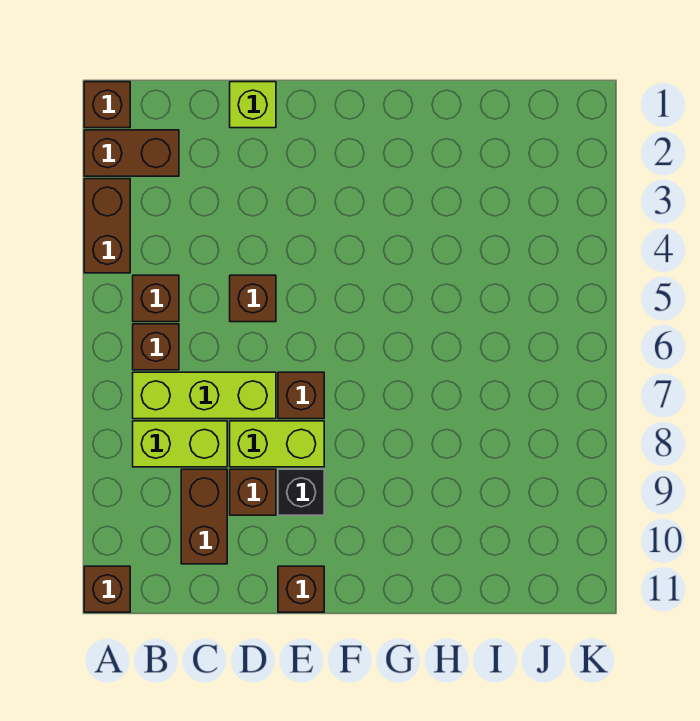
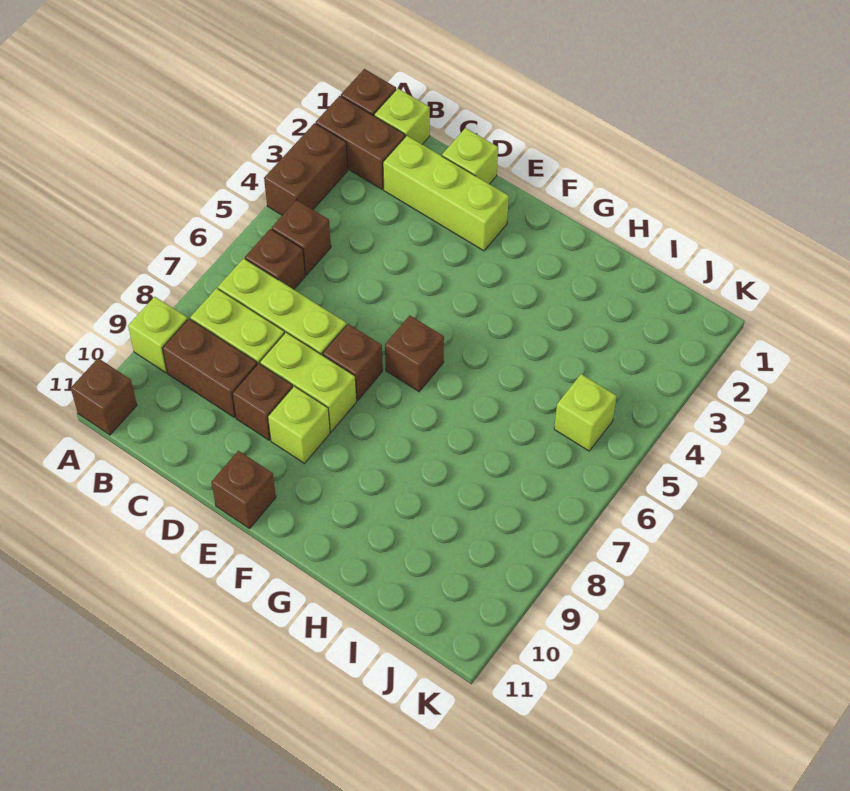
none -> lime 1x1 brick [128,297,188,373]
none -> lime 1x1 brick [374,88,430,144]
none -> lime 1x3 brick [383,136,509,251]
brown 1x2 brick [181,469,227,564] -> brown 1x2 brick turned to [162,319,257,418]
brown 1x1 brick [230,275,276,322] -> brown 1x1 brick moved to [385,315,444,392]
black 1x1 brick [278,469,324,515] -> lime 1x1 brick [268,386,330,463]
none -> lime 1x1 brick [554,374,616,451]

